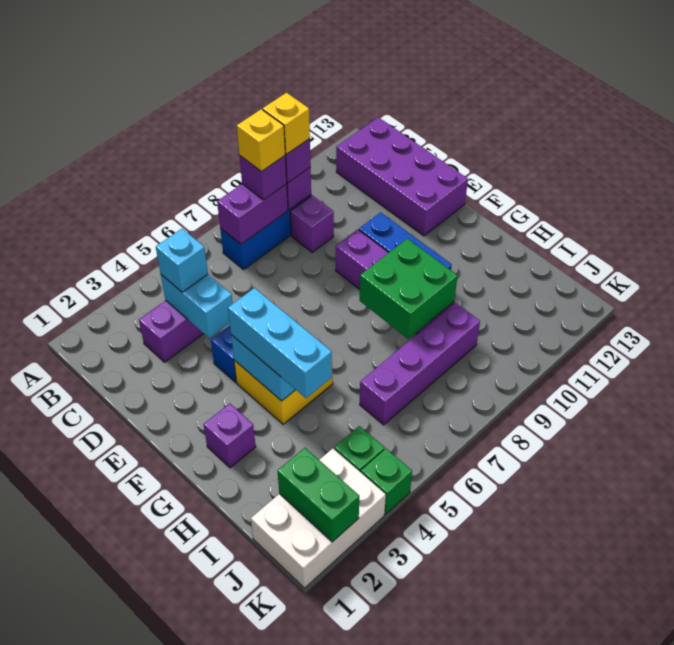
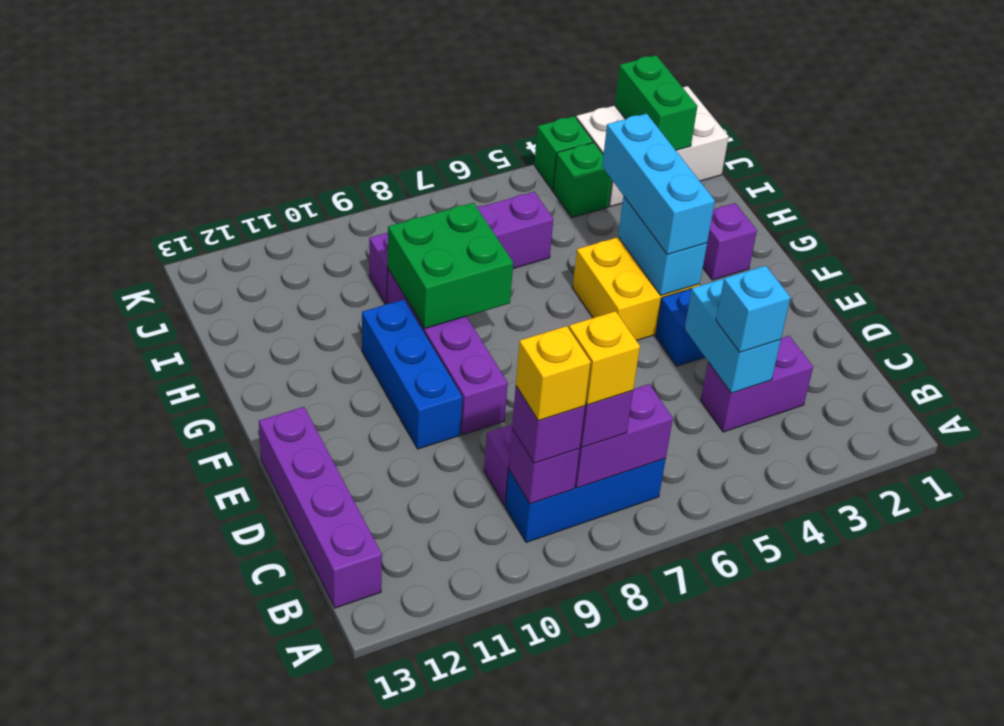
purple 2x4 brick [336,117,468,236] -> purple 1x4 brick [259,407,382,608]

